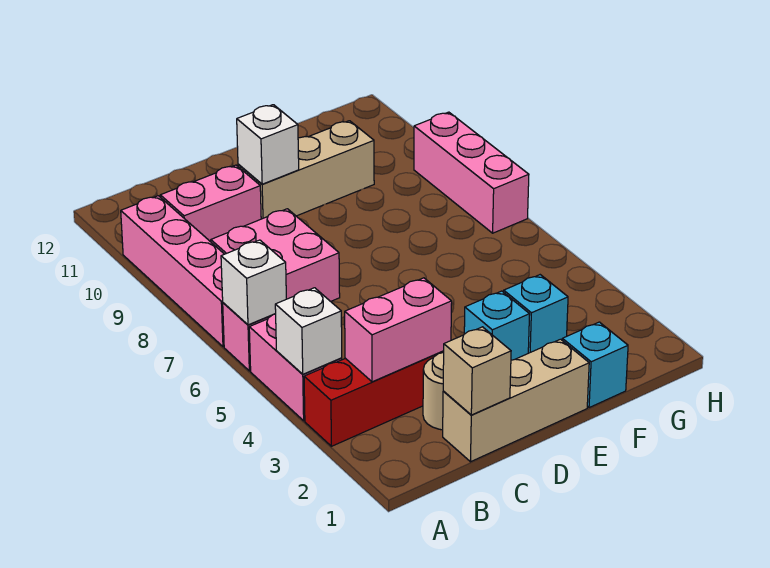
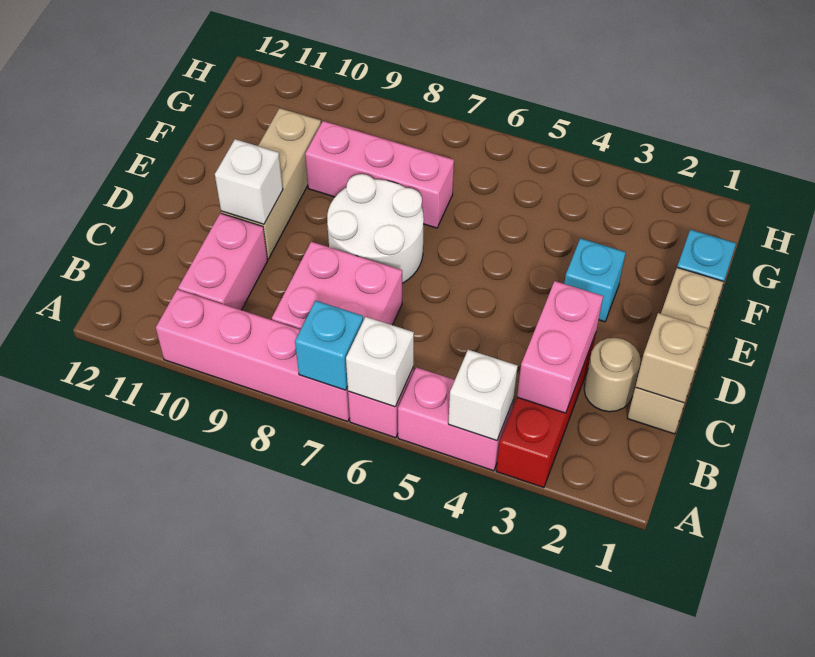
none -> white 2x2 round brick [327,174,424,283]
cyan 1x1 brick [504,275,568,353] -> cyan 1x1 brick moved to [295,301,363,390]
pink 1x3 brick [414,112,529,233] -> pink 1x3 brick moved to [305,121,454,228]

